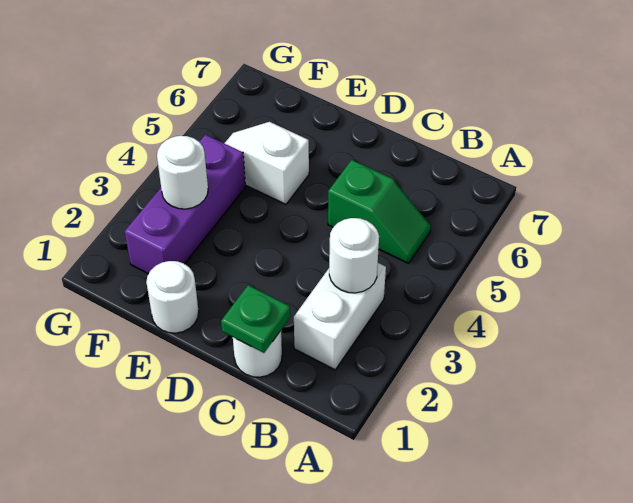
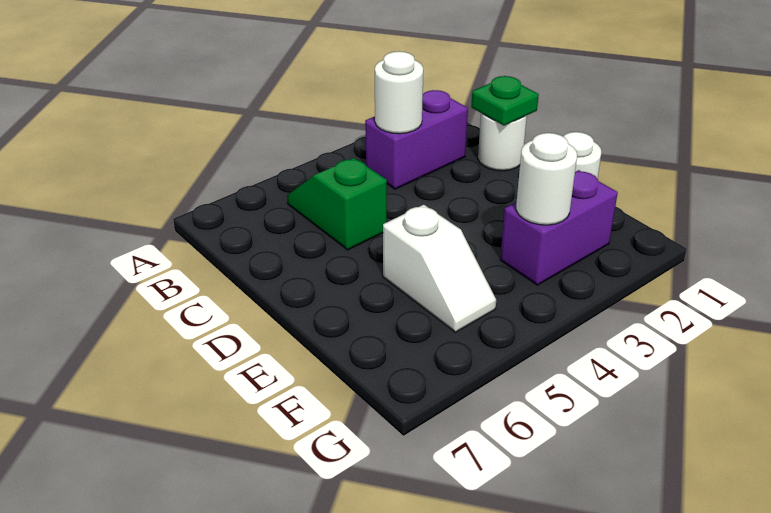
white 1x2 brick [294,263,386,370] -> purple 1x2 brick [365,90,468,189]
purple 1x3 brick [125,135,245,274] -> purple 1x2 brick [500,170,618,285]

